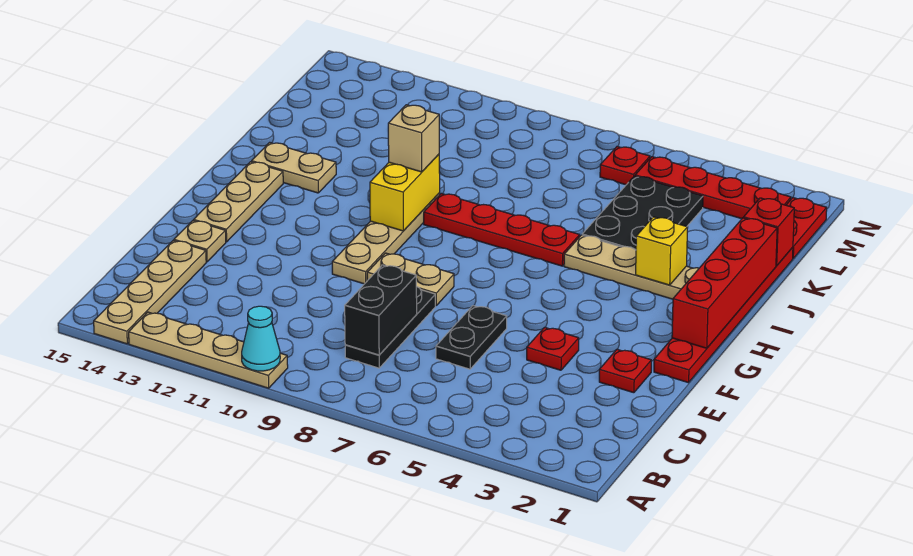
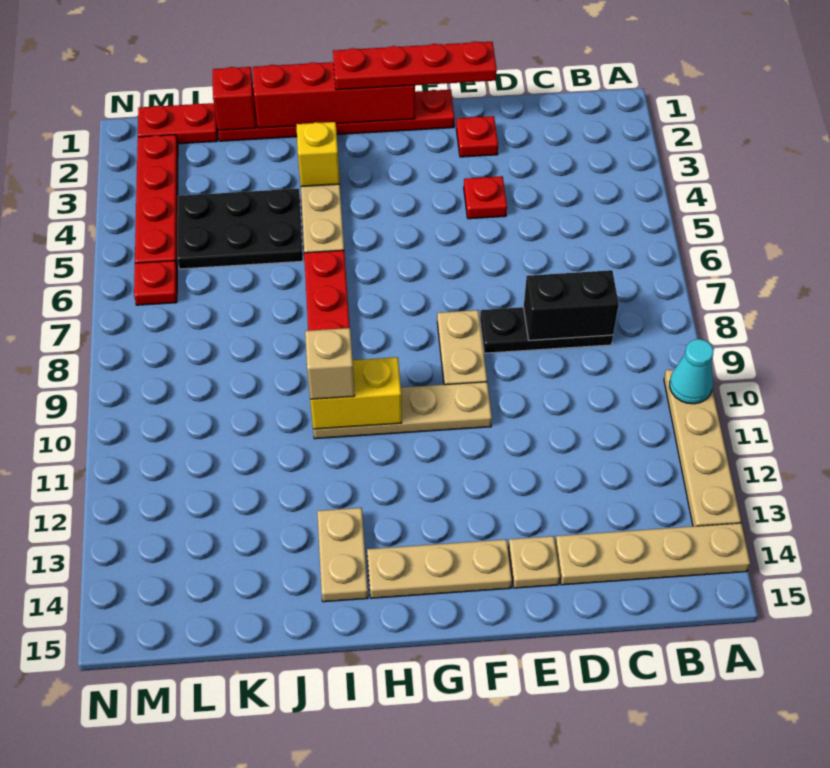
black 1x2 plate [436,306,507,369] -> none
none -> red 1x4 plate [333,41,497,90]

